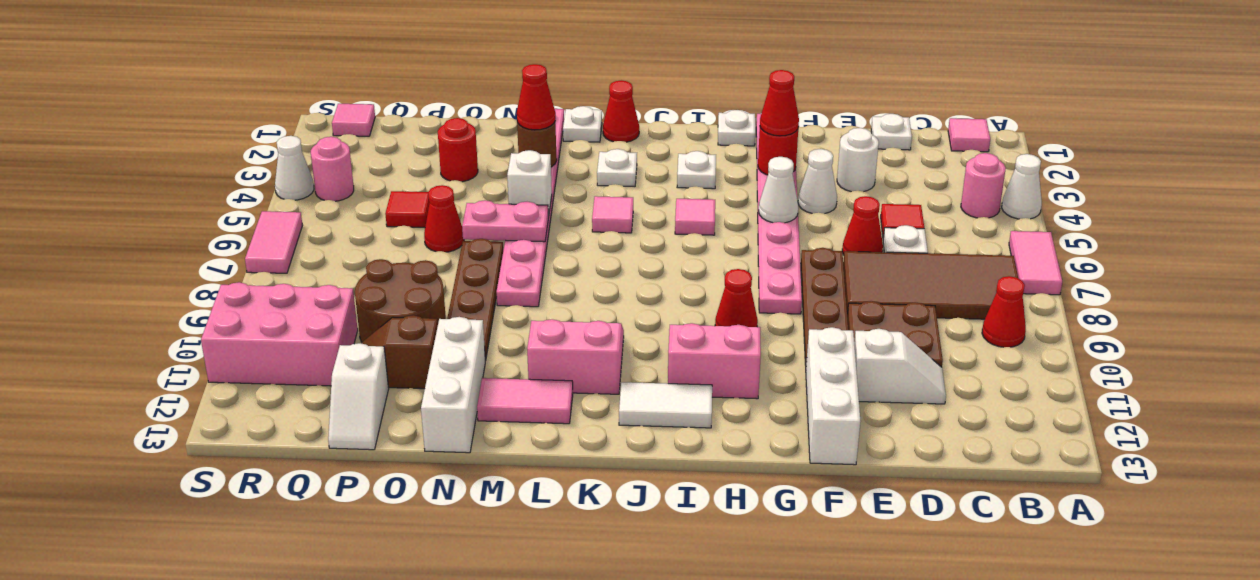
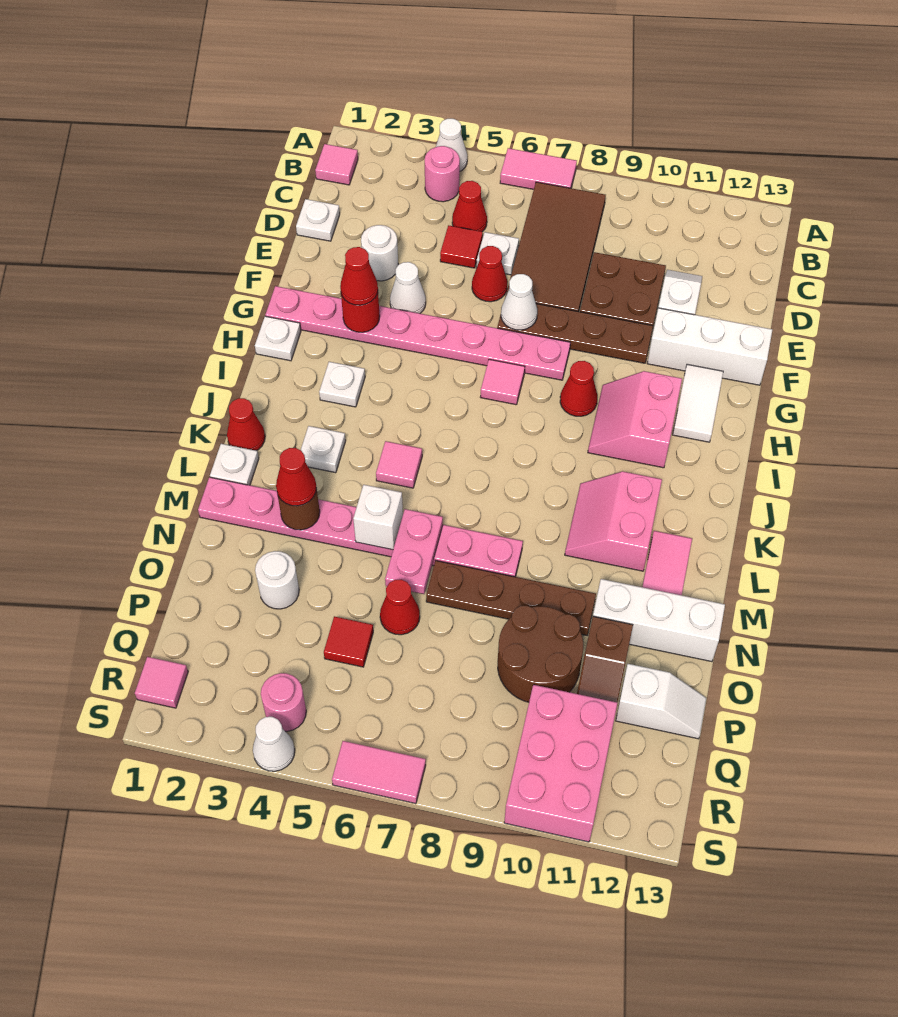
red 1x1 cone [982,276,1026,347] -> red 1x1 cone moved to [452,181,487,232]
white 1x1 cone [759,157,798,223] -> white 1x1 cone moved to [501,274,537,330]
pink 1x1 tile [675,199,715,235] -> pink 1x1 tile moved to [481,359,525,405]
white 1x2 tile [619,382,712,428] -> white 1x2 tile moved to [673,364,723,442]
red 1x1 round brick [438,118,478,182] -> white 1x1 round brick [255,551,299,609]

